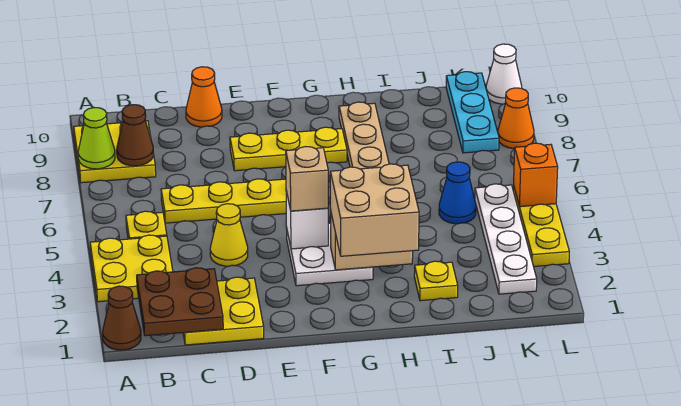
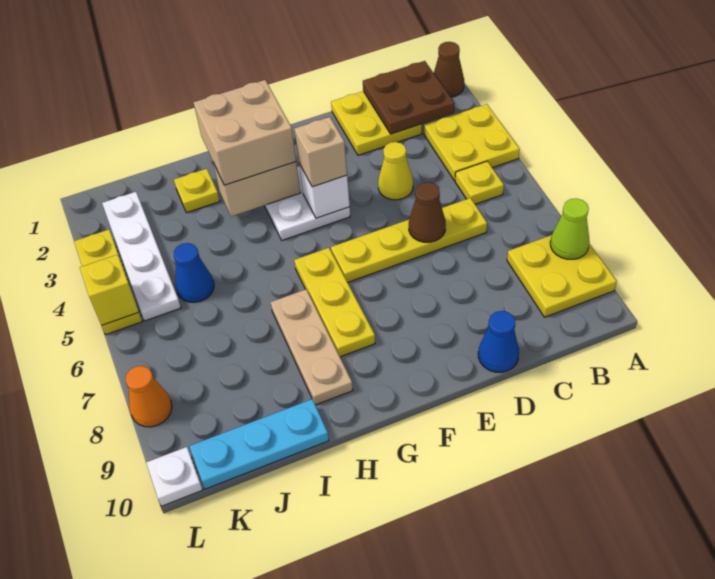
brown 1x1 cone [117,105,153,166] -> brown 1x1 cone moved to [409,182,446,242]
orange 1x1 cone [186,67,222,127] -> blue 1x1 cone [478,311,519,372]
yellow 1x3 plate [230,127,347,171] -> yellow 1x3 plate turned to [294,248,375,357]
cyan 1x3 plate [446,72,499,153] -> cyan 1x3 plate turned to [189,399,329,489]
orange 1x1 brick [514,143,558,207] -> yellow 1x1 brick [80,255,139,325]
white 1x1 cone [486,44,522,104] -> white 1x1 plate [146,447,203,506]

